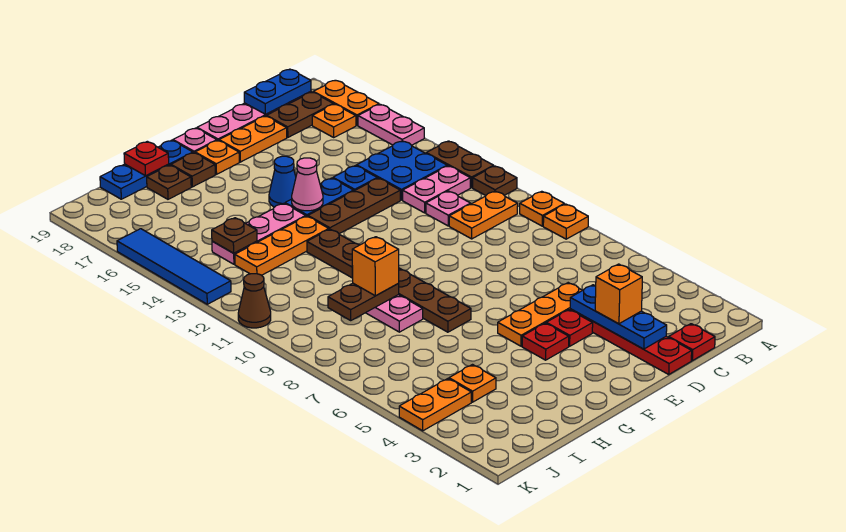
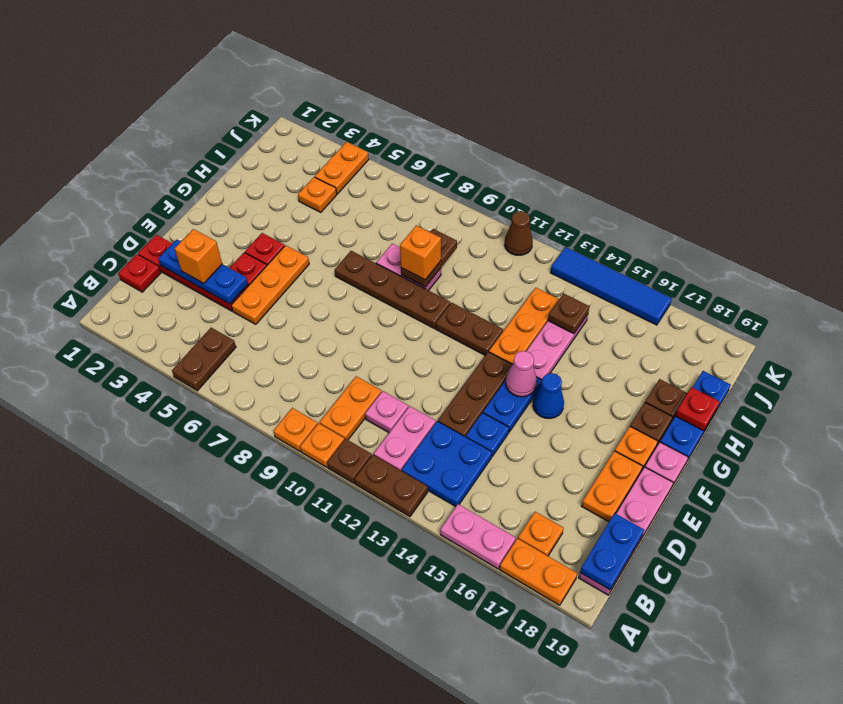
orange 1x1 plate [543,204,588,239] -> orange 1x1 plate moved to [300,423,344,467]
brown 1x2 plate [267,92,333,137] -> brown 1x2 plate moved to [172,328,236,391]

